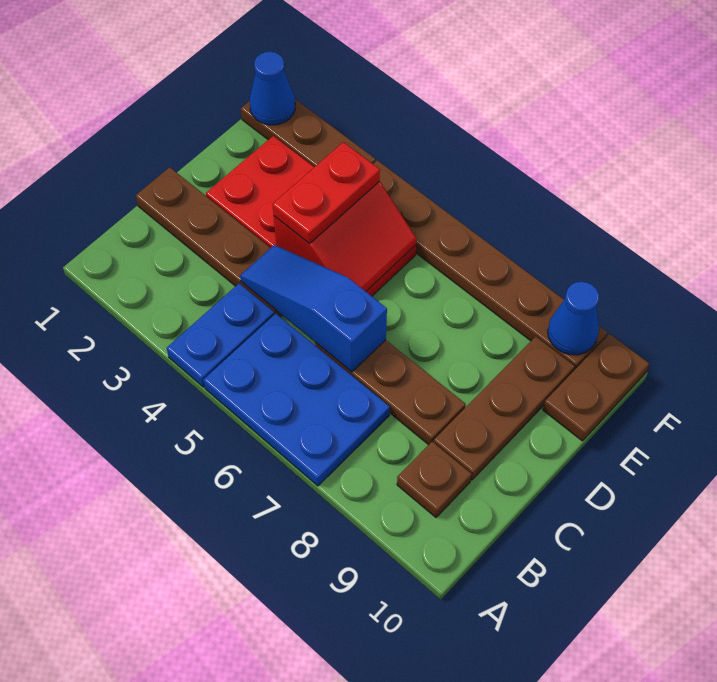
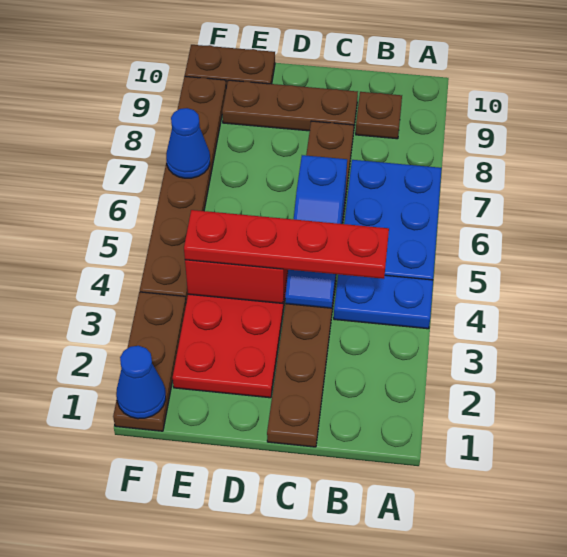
red 1x2 plate [272,142,380,244] -> red 1x4 plate [184,210,389,279]
blue 1x1 cone [548,282,599,355] -> blue 1x1 cone moved to [166,108,210,178]

